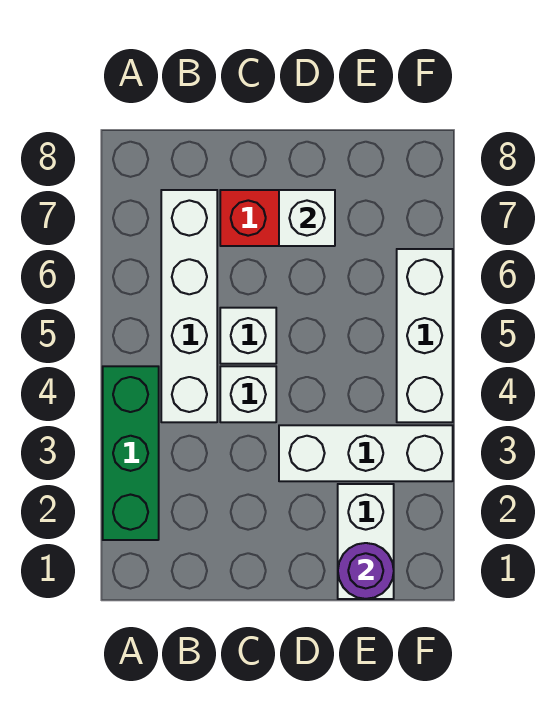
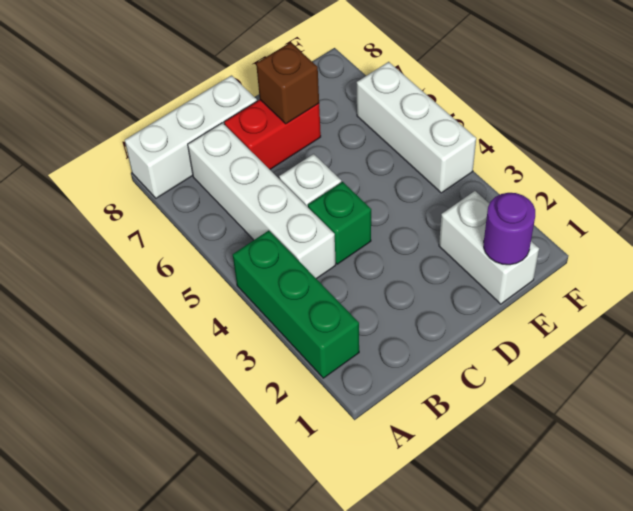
white 1x1 brick [220,366,276,422] -> green 1x1 brick [308,182,371,264]
white 1x3 brick [279,425,453,481] -> white 1x3 brick moved to [125,75,257,198]
white 1x1 brick [279,190,335,246] -> brown 1x1 brick [256,42,319,124]

